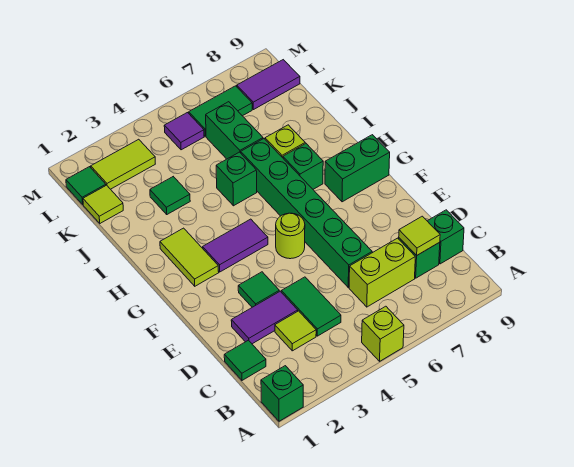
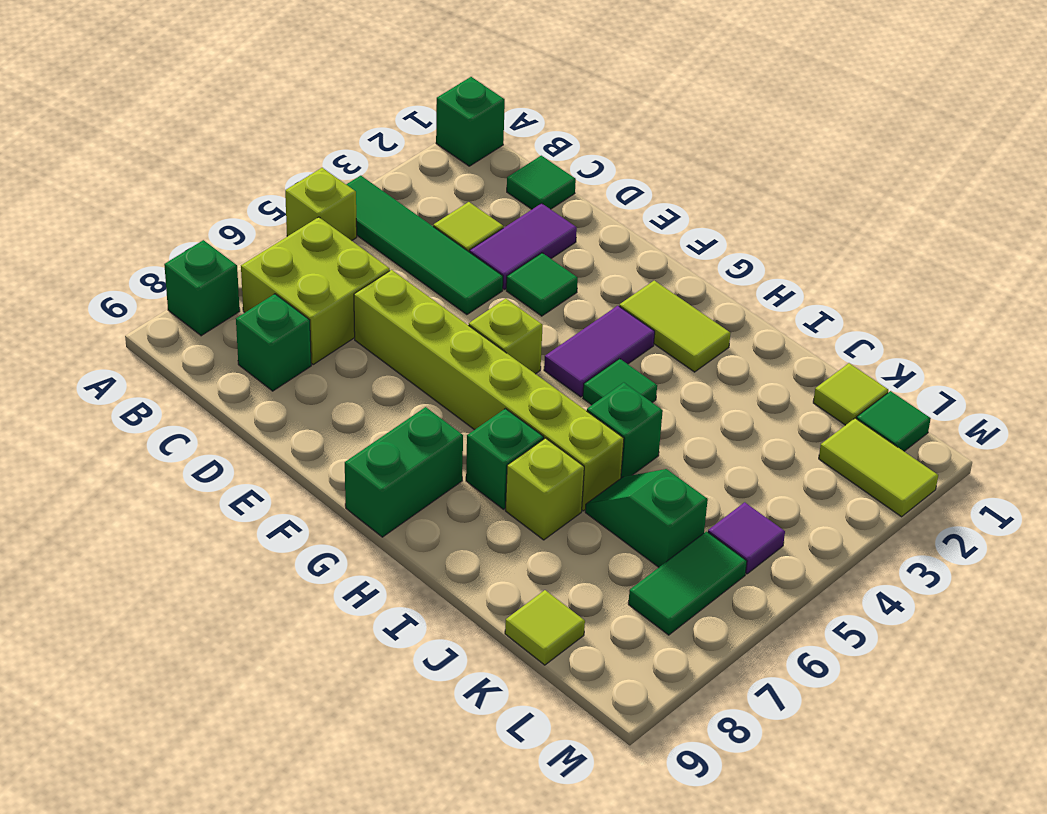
green 1x2 tile [281,277,341,336] -> green 1x4 tile [346,176,503,315]
lime 1x2 brick [349,238,415,307] -> lime 2x2 brick [241,217,390,365]
lime 1x1 tile [399,216,440,255] -> lime 1x1 tile moved to [505,590,585,665]
green 1x1 brick [428,210,464,264] -> green 1x1 brick moved to [164,240,240,336]
green 1x6 brick [241,139,372,287] -> lime 1x6 brick [354,270,624,511]
lime 1x1 round brick [276,213,305,259] -> lime 1x1 brick [469,298,543,374]
green 1x1 tile [150,177,190,214] -> green 1x1 tile moved to [583,359,657,405]
green 1x2 brick [206,102,263,159] -> green 1x2 slope [585,469,708,567]
lime 1x2 tile [91,139,155,189] -> lime 1x2 tile turned to [819,418,938,517]
purple 1x2 tile [237,60,300,110] -> none

